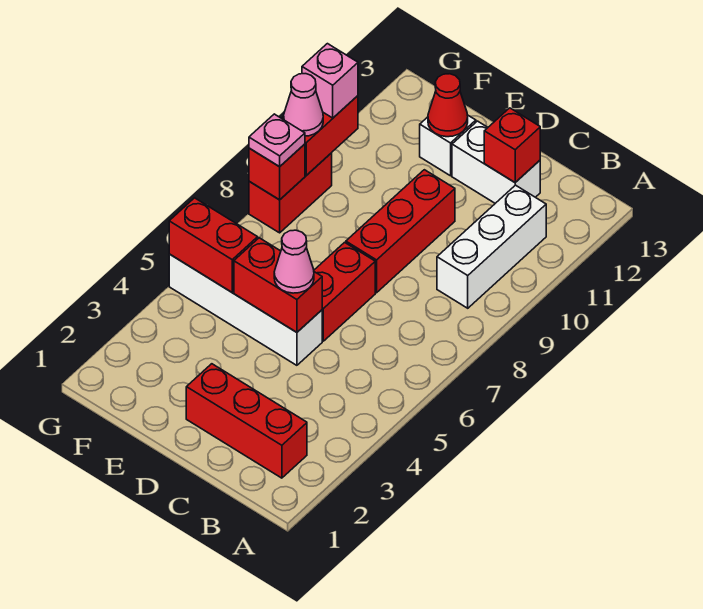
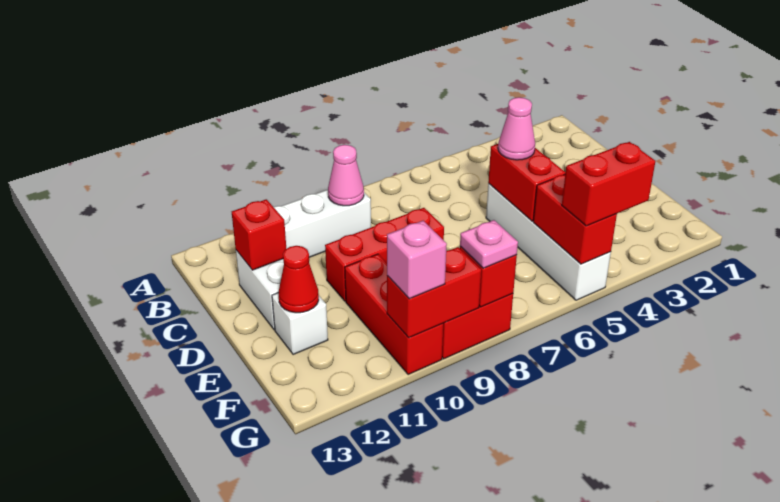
red 1x3 brick [186,364,307,478] -> red 1x3 brick moved to [345,254,443,375]
red 1x2 brick [314,242,375,341] -> red 1x2 brick moved to [562,142,655,226]
pink 1x1 cone [284,74,323,136] -> pink 1x1 cone moved to [328,145,364,206]

